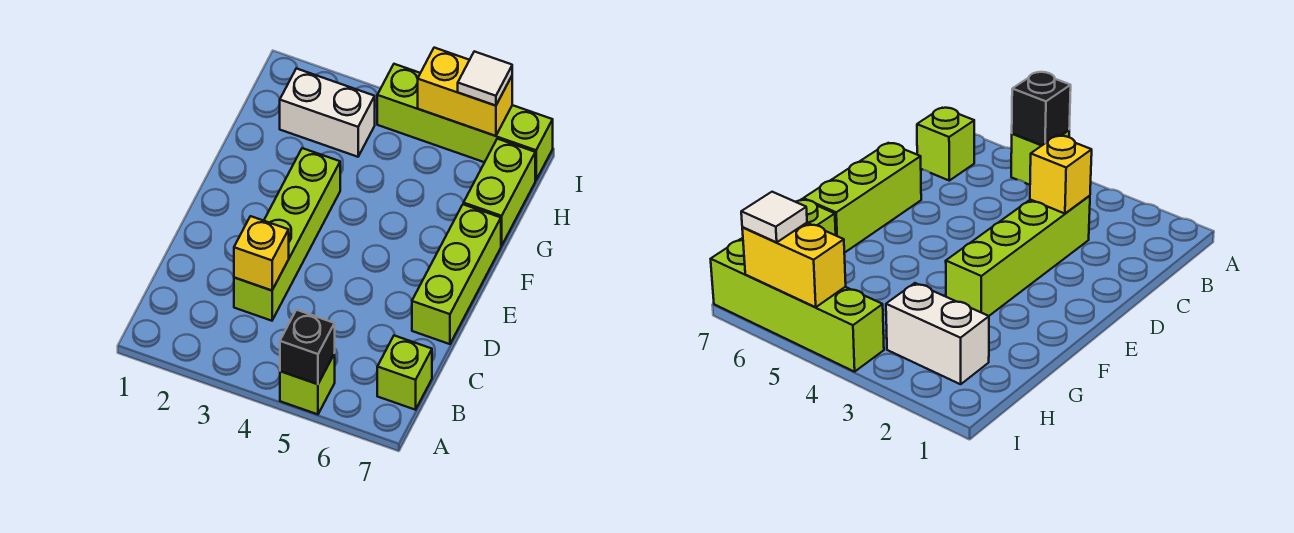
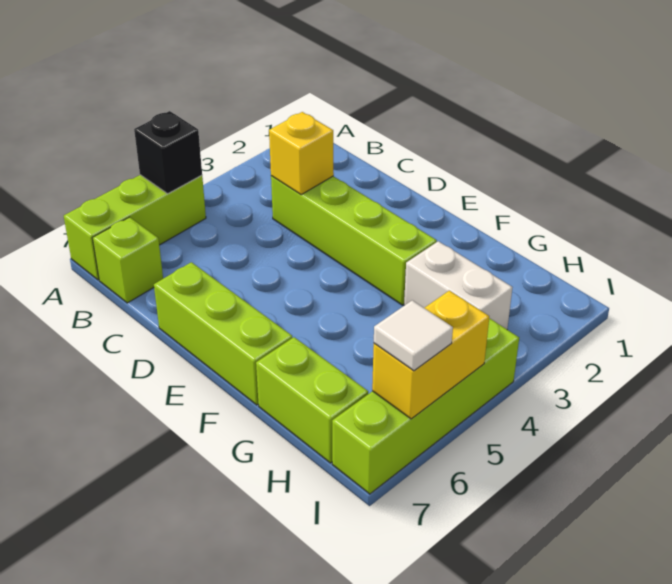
lime 1x1 brick [280,354,335,414] -> lime 1x3 brick [64,175,206,280]
white 1x2 brick [280,68,375,157] -> white 1x2 brick turned to [404,241,513,329]

